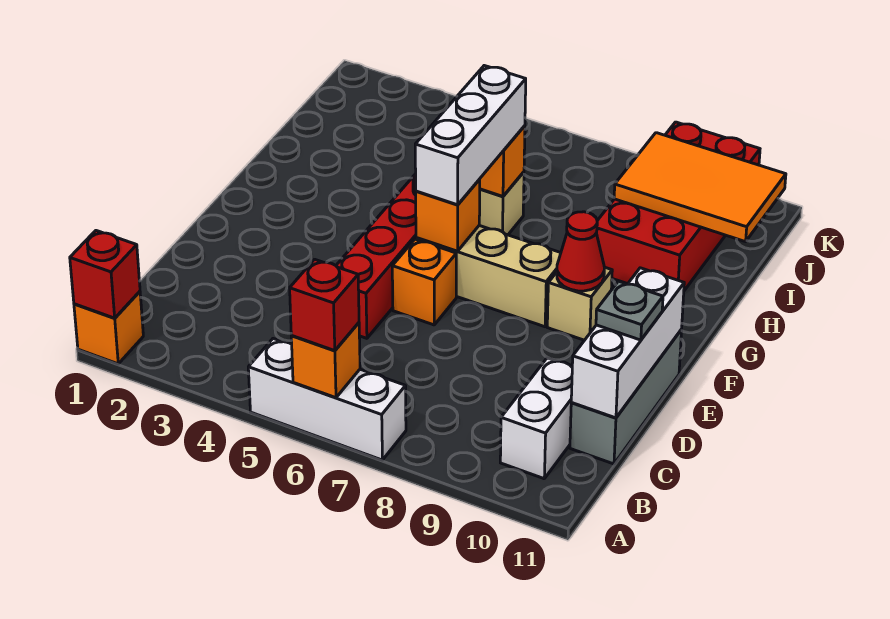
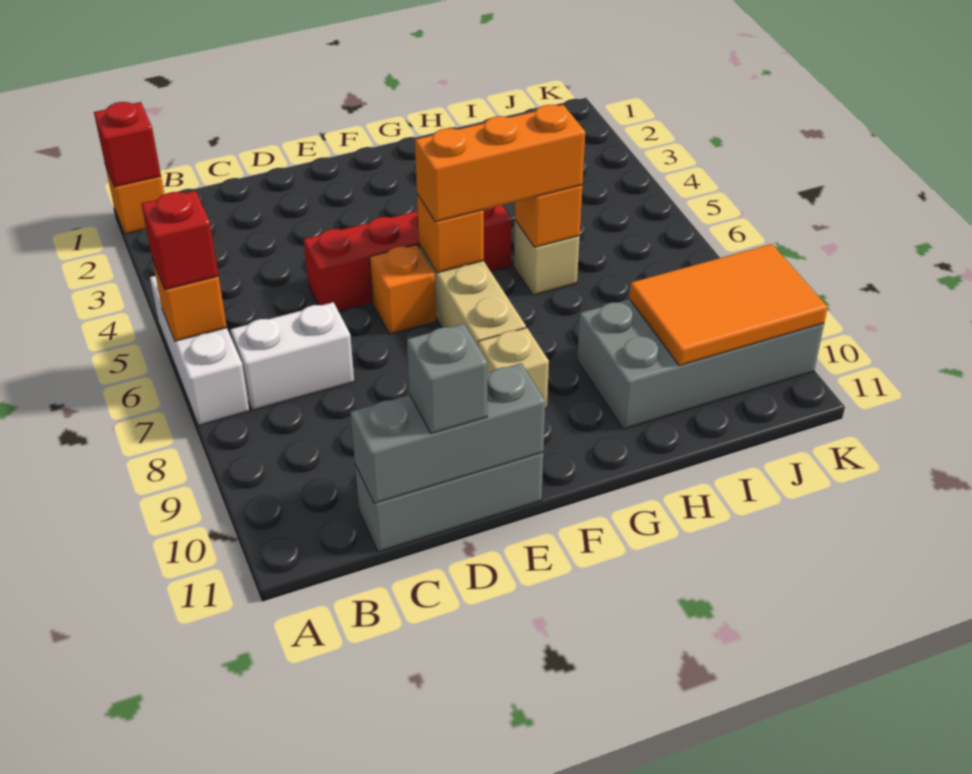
white 1x2 brick [500,358,572,479] -> white 1x2 brick moved to [230,302,354,410]
white 1x3 brick [571,268,684,418] -> grey 1x3 brick [350,363,545,503]
grey 1x1 plate [596,281,663,340] -> grey 1x1 brick [407,324,487,434]
white 1x3 brick [415,66,526,205] -> orange 1x3 brick [415,105,585,222]
red 1x1 cone [557,212,604,291] -> none
red 2x4 brick [597,122,760,291] -> grey 2x4 brick [577,299,824,429]
orange 2x3 tile [614,133,786,242] -> orange 2x3 tile turned to [629,244,828,366]

